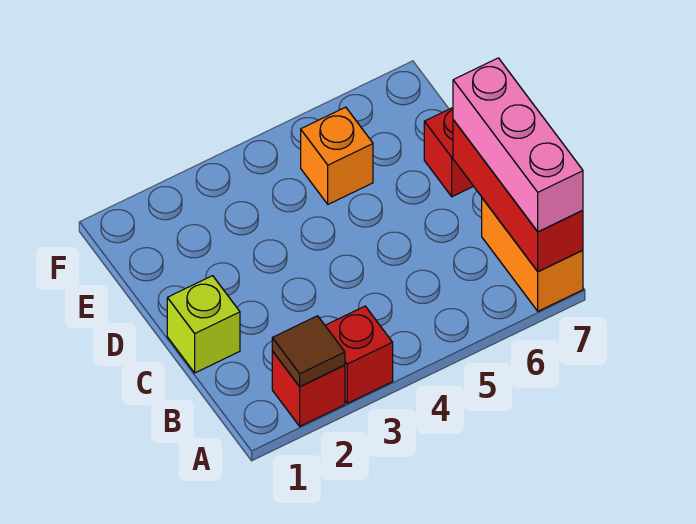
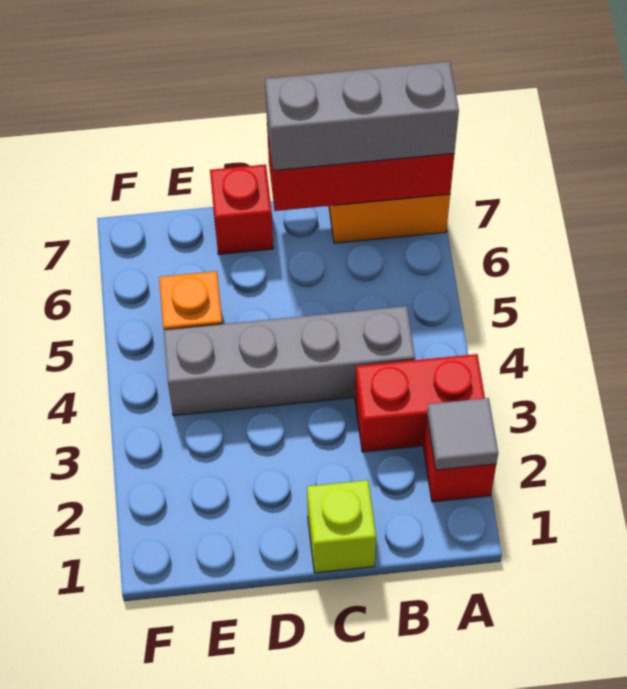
brown 1x1 tile [272,316,345,387] -> grey 1x1 tile [427,398,498,470]
red 1x1 brick [325,306,393,403] -> red 1x2 brick [355,354,485,452]
pink 1x3 brick [453,58,583,232] -> grey 1x3 brick [265,62,459,171]
none -> grey 1x4 brick [164,306,415,416]

